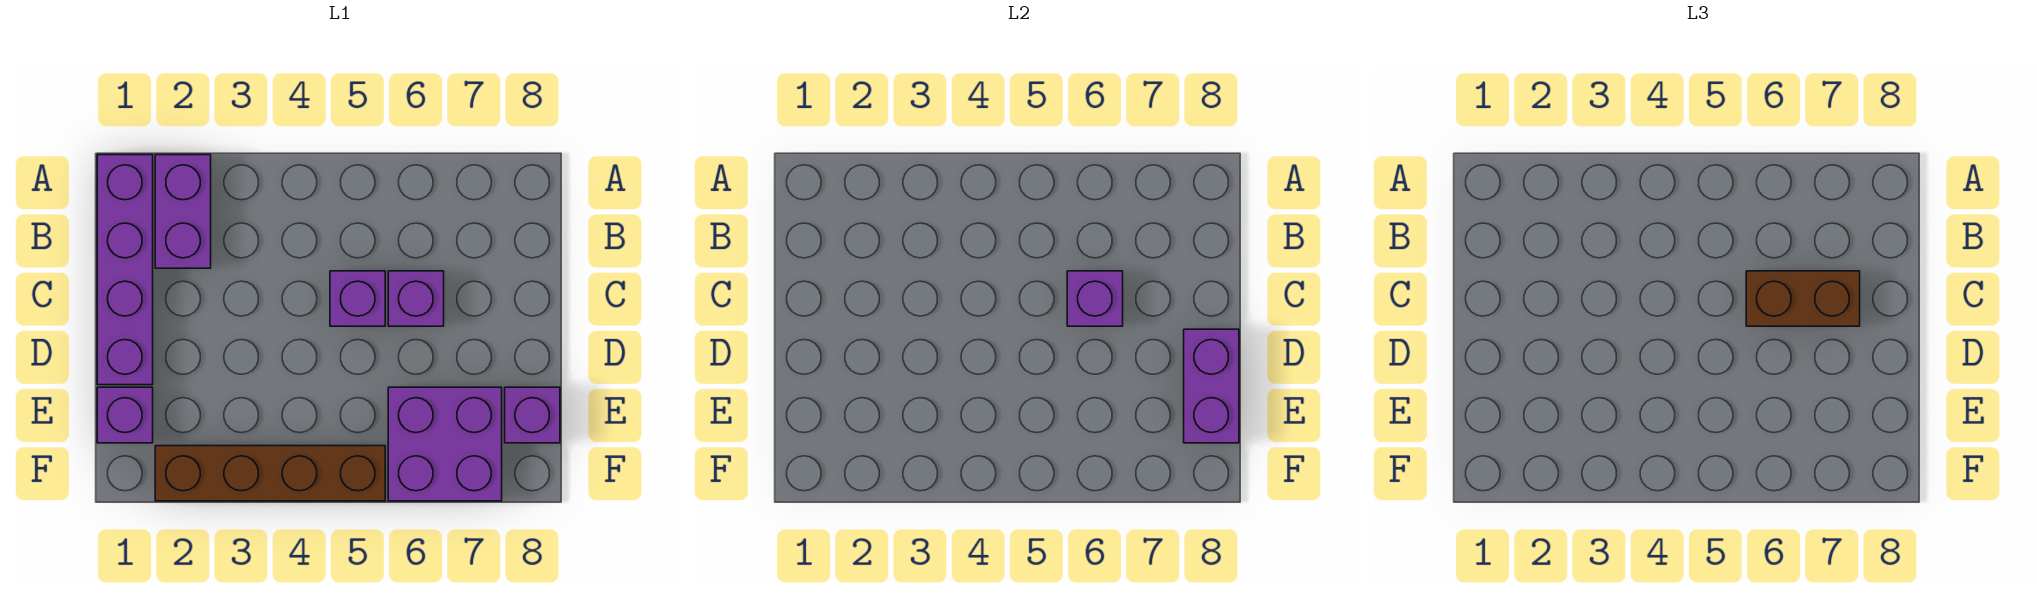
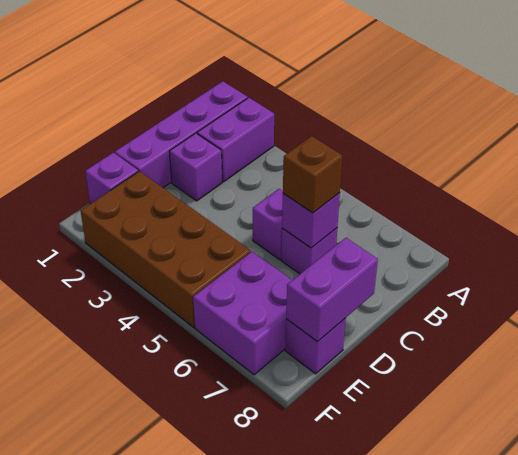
none -> purple 1x1 brick [169,133,222,201]
brown 1x2 brick [1746,271,1860,326] -> brown 1x1 brick [283,136,342,213]
brown 1x4 brick [155,446,385,501] -> brown 2x4 brick [81,171,251,327]

